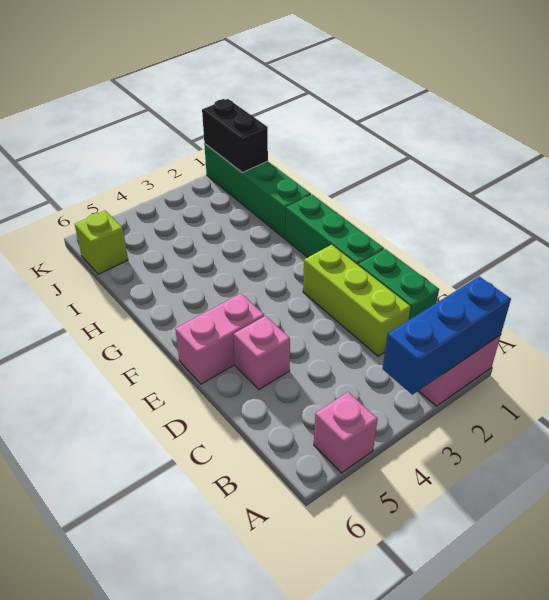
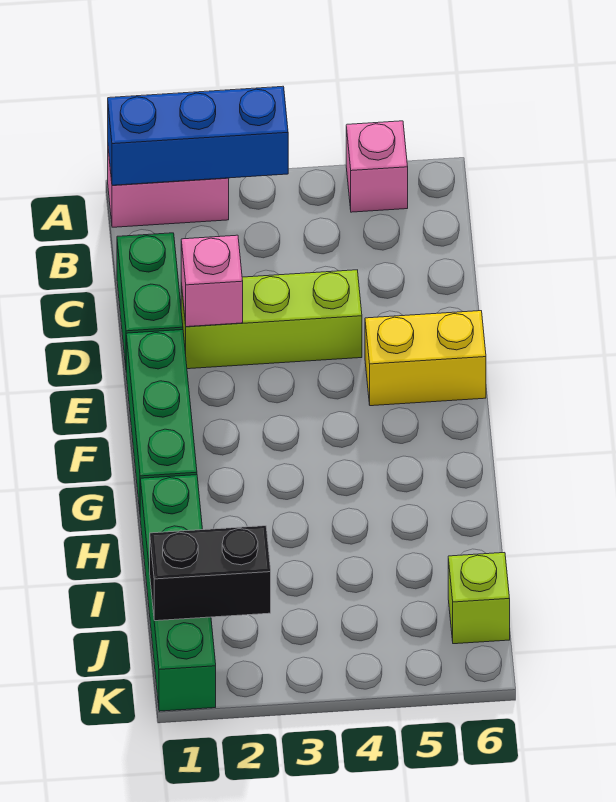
lime 1x3 brick [303,245,411,356] -> lime 1x3 brick turned to [181,270,362,369]
pink 1x1 brick [234,316,290,389] -> pink 1x1 brick moved to [181,235,243,327]
pink 1x2 brick [175,293,264,384] -> yellow 1x2 brick [365,311,486,406]
black 1x2 brick [202,99,268,173] -> black 1x2 brick turned to [150,526,271,621]

